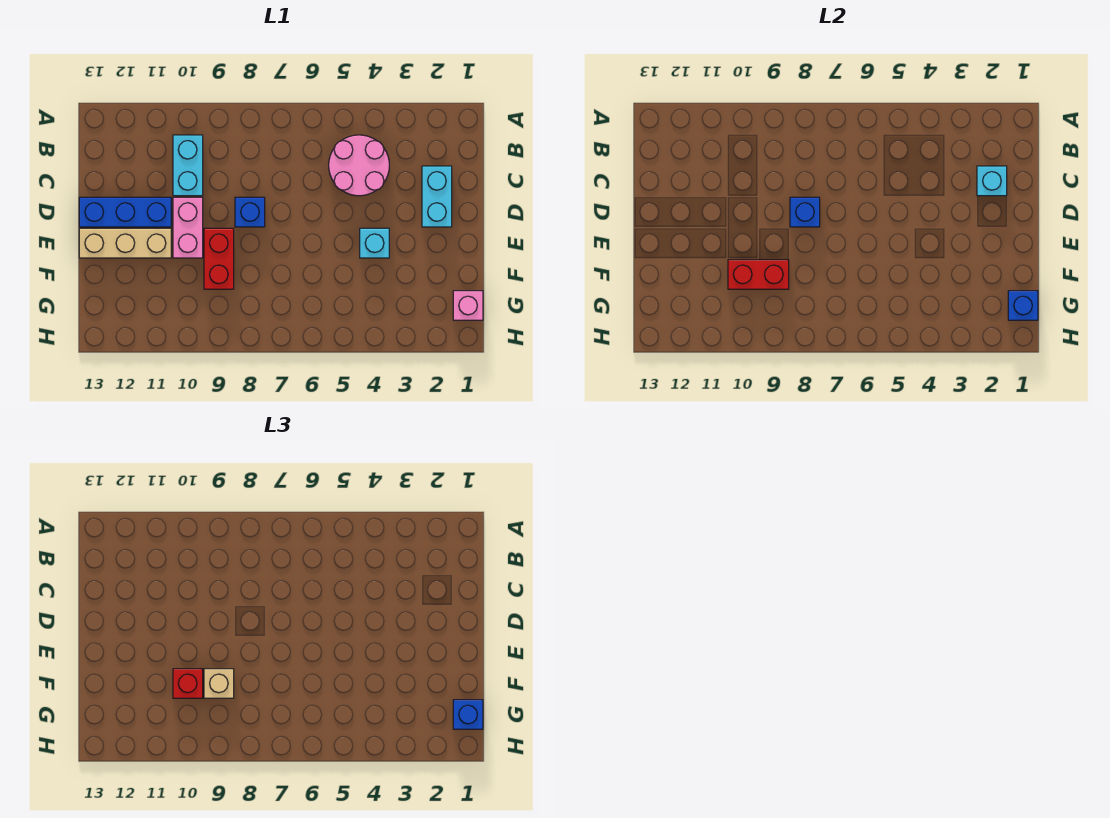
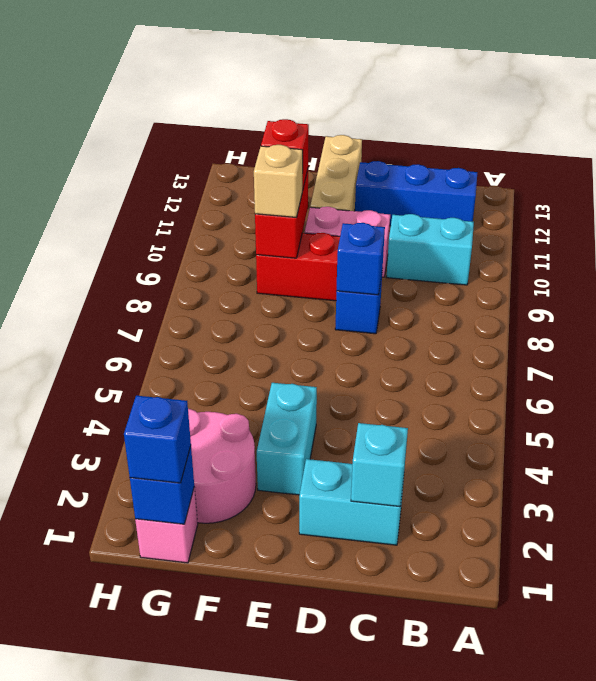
pink 2x2 round brick [329,135,389,196] -> pink 2x2 round brick moved to [188,409,256,523]
blue 1x3 brick [79,197,171,227] -> blue 1x3 brick turned to [355,161,477,226]
cyan 1x1 brick [360,228,389,258] -> cyan 1x2 brick [257,383,317,495]

